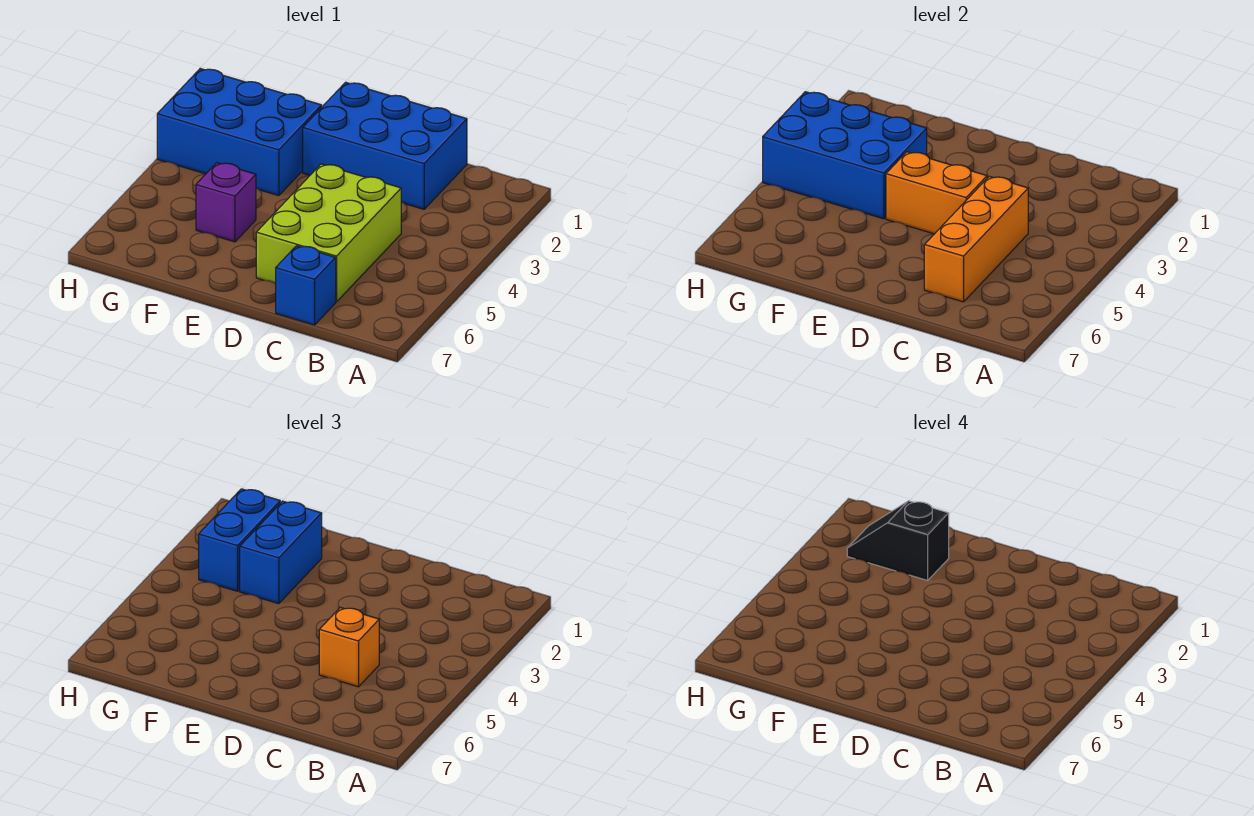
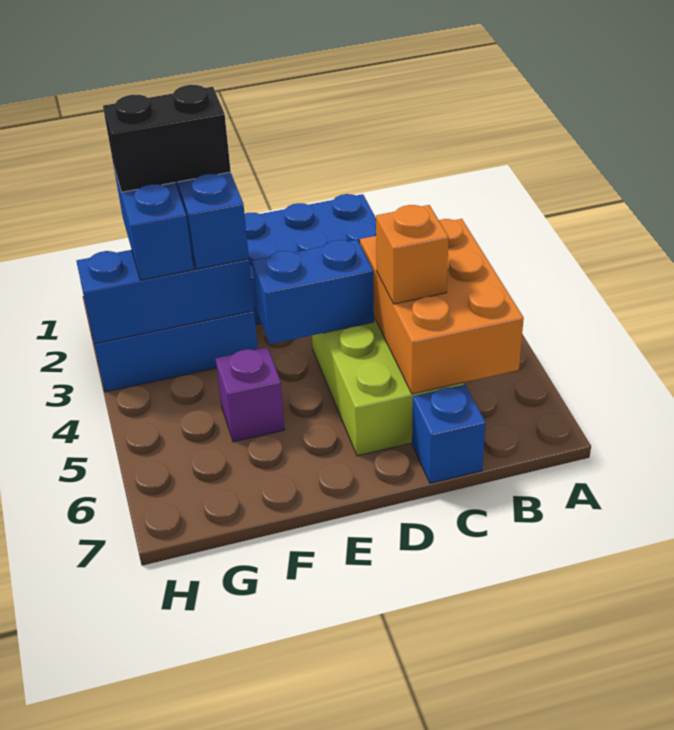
orange 1x3 brick [924,176,1028,302] -> orange 2x3 brick [360,219,524,394]
orange 1x2 brick [886,152,987,234] -> blue 1x2 brick [252,240,374,344]
black 1x2 slope [847,501,949,580] -> black 1x2 brick [103,85,231,192]
blue 2x3 brick [763,92,927,219] -> blue 1x3 brick [76,250,254,344]

